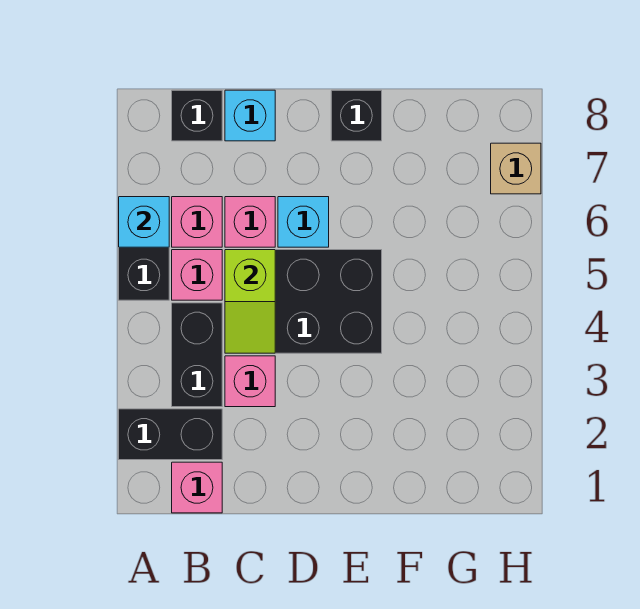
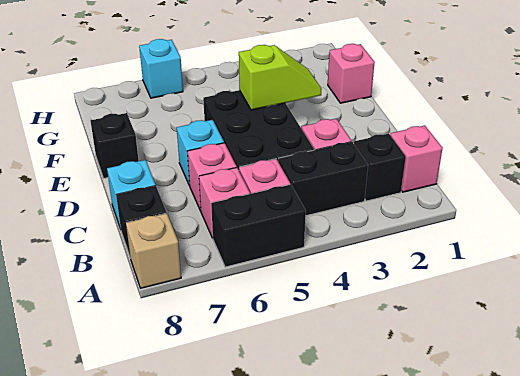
black 1x2 brick [119,409,222,460] -> black 1x1 brick [354,134,406,201]
cyan 1x1 brick [119,197,169,247] -> cyan 1x1 brick moved to [139,39,183,98]
lime 1x2 slope [225,250,275,353] -> lime 1x2 slope moved to [239,45,321,110]
none -> pink 1x1 brick [328,44,375,103]
tan 1x1 brick [491,143,541,194] -> tan 1x1 brick moved to [126,213,181,288]

